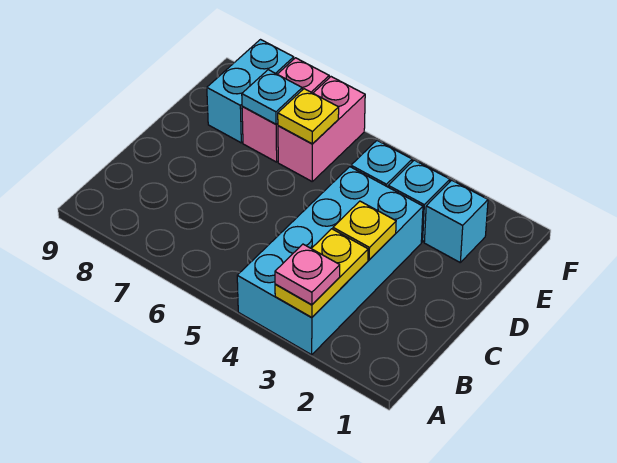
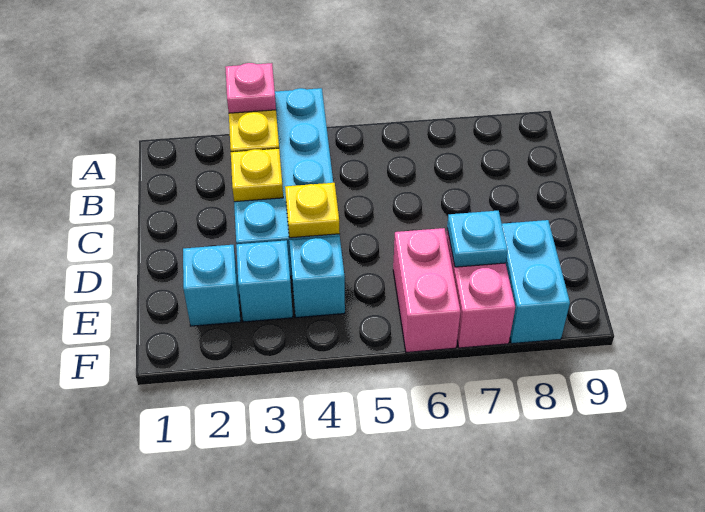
yellow 1x1 plate [278,89,339,144] -> yellow 1x1 plate moved to [285,183,340,238]

